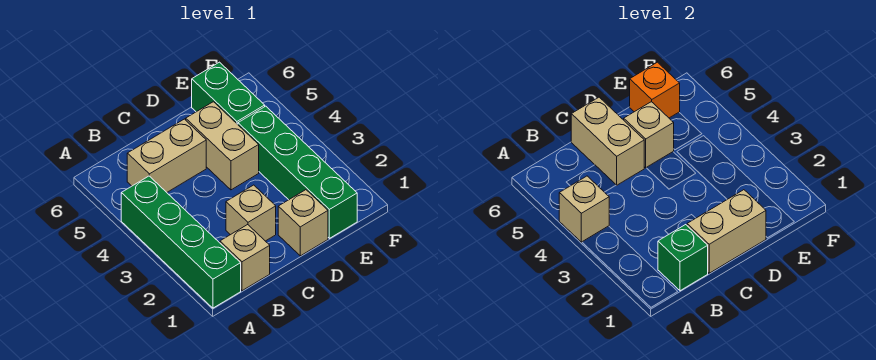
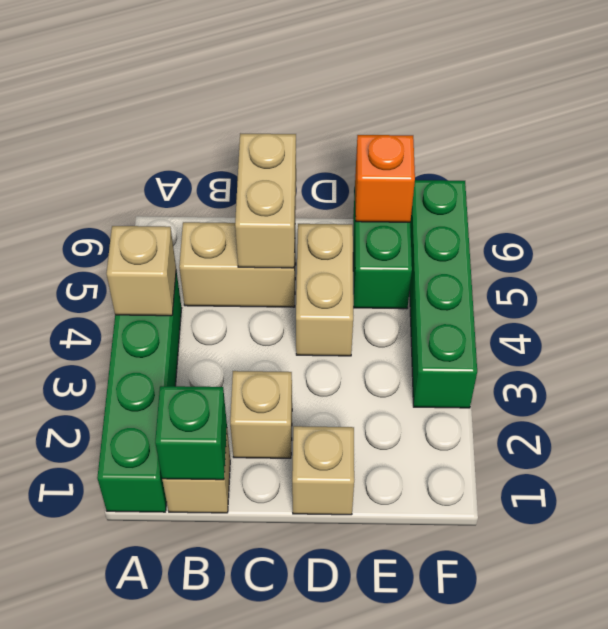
tan 1x2 brick [687,190,766,273] -> none
tan 1x1 brick [624,102,674,168] -> none
green 1x4 brick [238,106,357,238] -> green 1x4 brick moved to [410,180,477,408]

